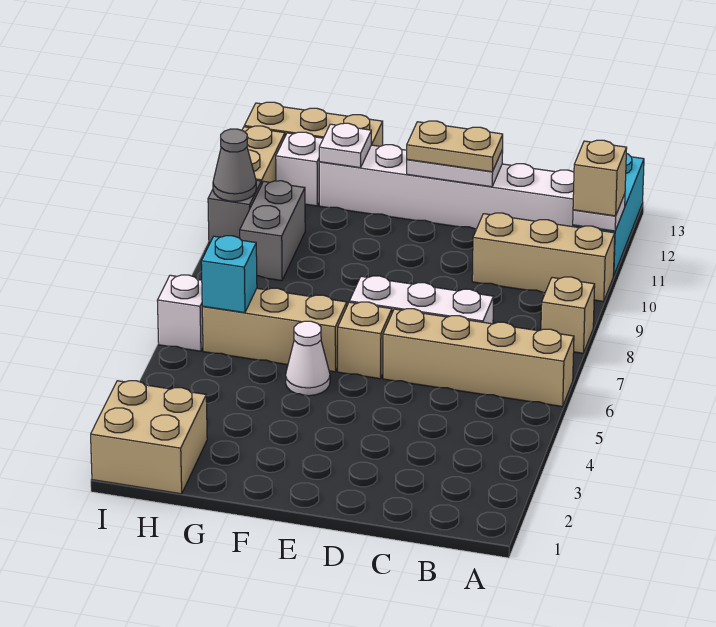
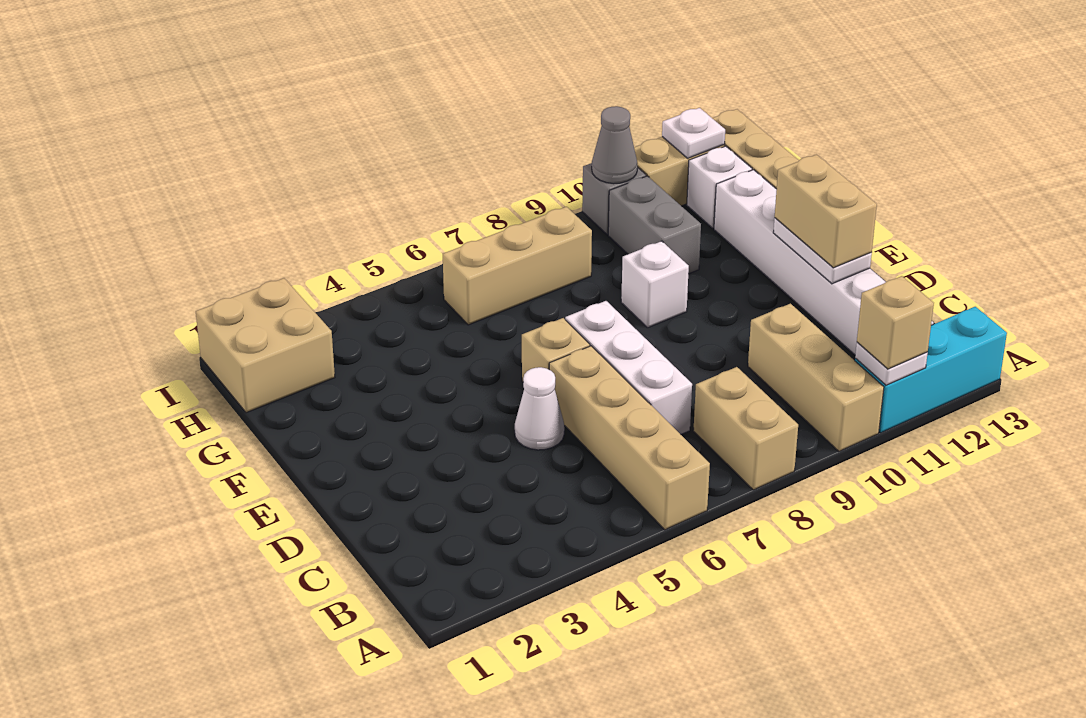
tan 1x1 brick [541,277,595,353] -> tan 1x2 brick [693,367,798,490]
tan 1x2 plate [407,121,503,172] -> tan 1x2 brick [775,155,877,268]
white 1x1 cone [286,321,330,396] -> white 1x1 cone moved to [515,367,564,450]
tan 1x3 brick [202,288,347,372] -> tan 1x3 brick turned to [443,207,592,325]
white 1x1 plate [319,123,371,168] -> white 1x1 plate moved to [662,108,725,158]
cyan 1x1 brick [201,236,257,313] -> none
grey 1x2 brick [240,181,305,281] -> grey 1x2 brick turned to [608,176,701,274]
white 1x1 brick [157,275,203,351] -> white 1x1 brick moved to [621,241,689,328]

